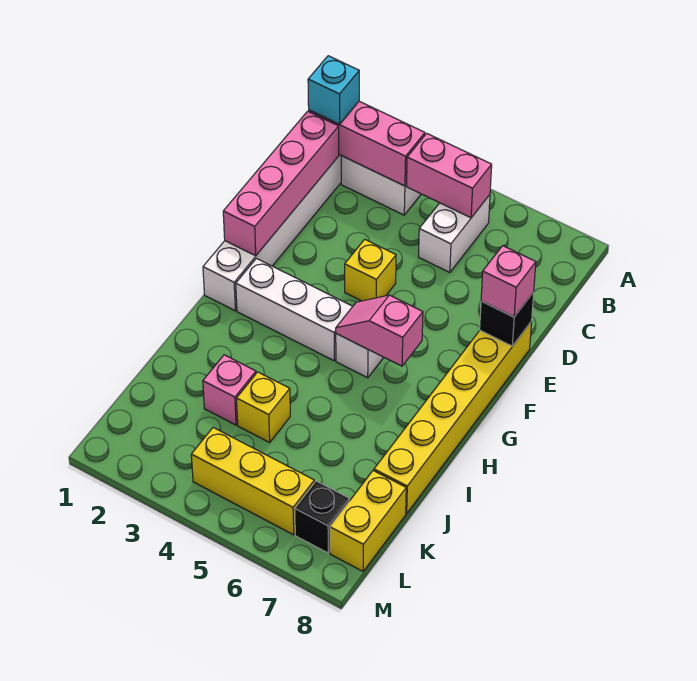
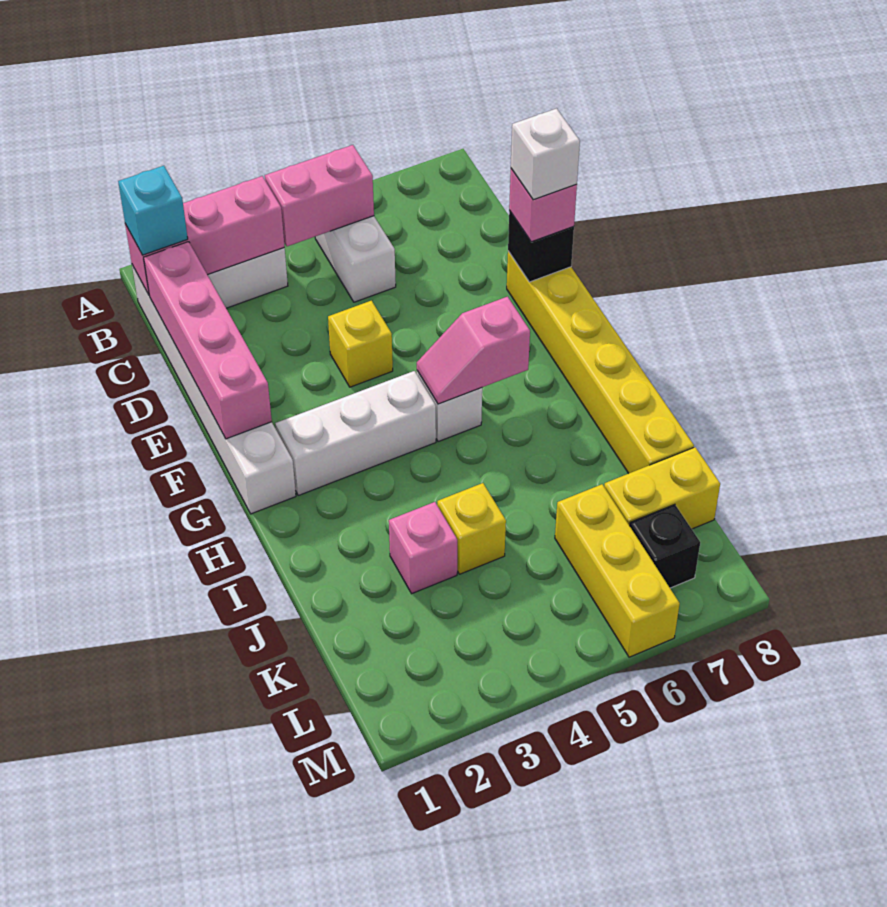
none -> white 1x1 brick [511,109,580,200]
yellow 1x2 brick [330,471,406,571] -> yellow 1x2 brick turned to [604,447,720,529]
yellow 1x3 brick [191,428,314,535] -> yellow 1x3 brick turned to [555,484,680,657]

